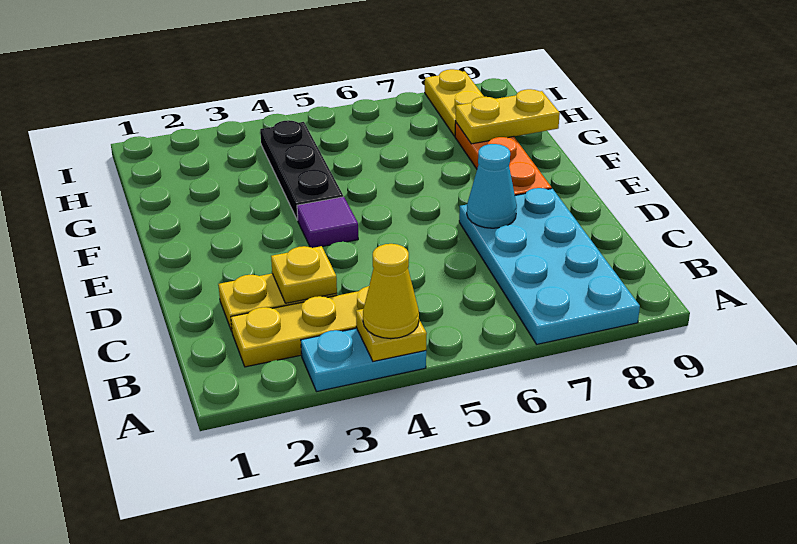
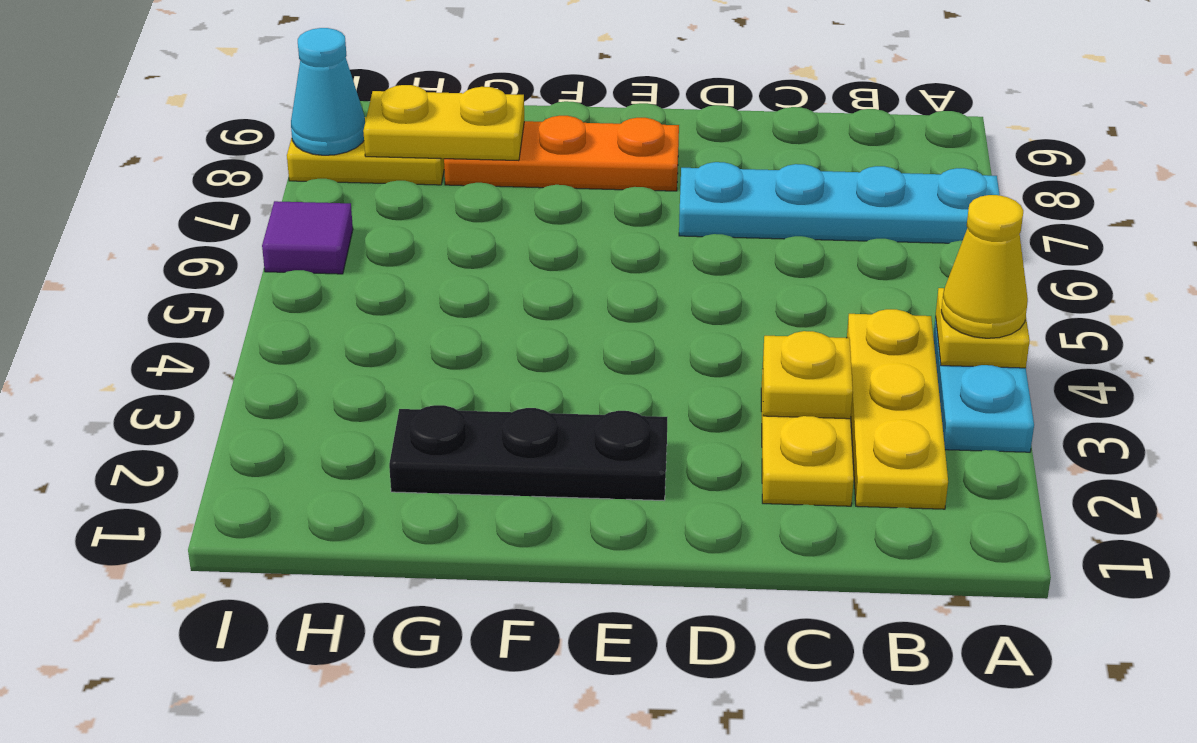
cyan 2x4 plate [459,188,640,344] -> cyan 1x4 plate [679,162,1000,243]
cyan 1x1 cone [467,144,517,228] -> cyan 1x1 cone moved to [291,28,365,155]
purple 1x1 tile [297,197,358,248] -> purple 1x1 tile moved to [262,201,353,274]
black 1x3 plate [260,120,343,220] -> black 1x3 plate moved to [389,405,667,500]
yellow 1x2 plate [456,89,560,144] -> yellow 1x2 plate turned to [363,85,524,161]

